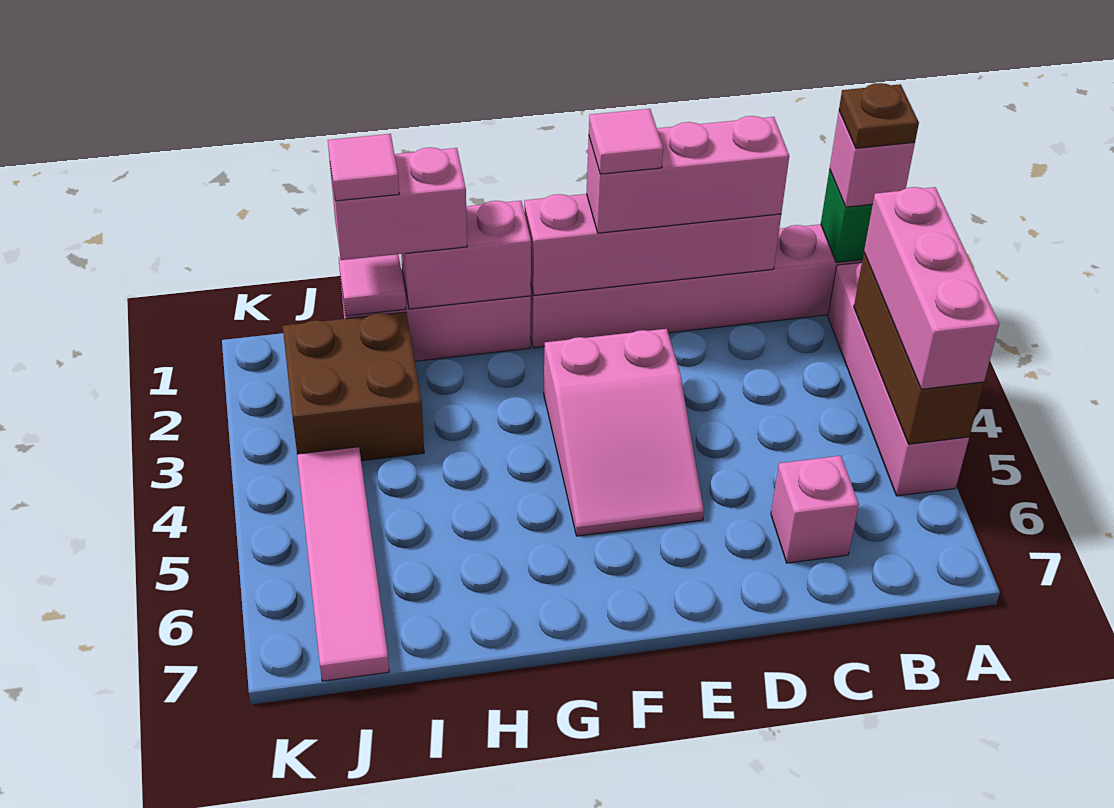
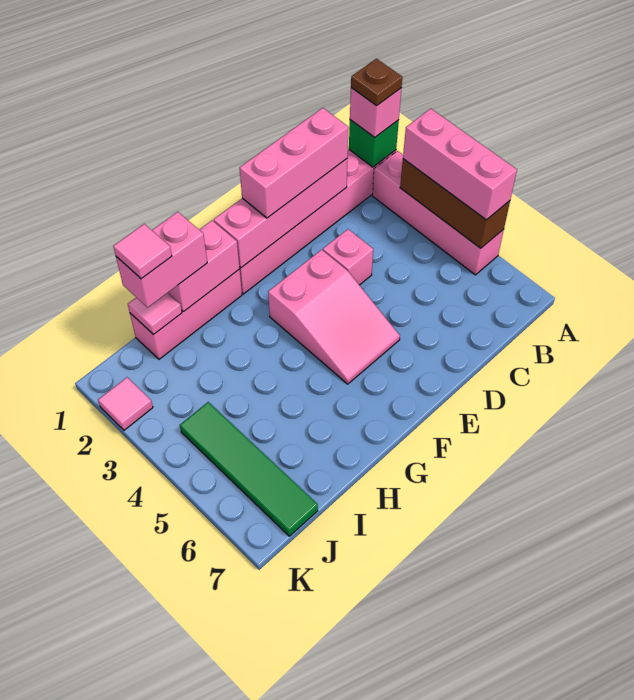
pink 1x1 brick [771,456,859,563] -> pink 1x1 brick moved to [323,229,373,285]
pink 1x1 tile [589,109,663,174] -> pink 1x1 tile moved to [98,377,153,430]
brown 2x2 brick [283,312,424,461] -> none
pink 1x4 tile [297,447,389,681] -> green 1x4 tile [180,402,318,536]

